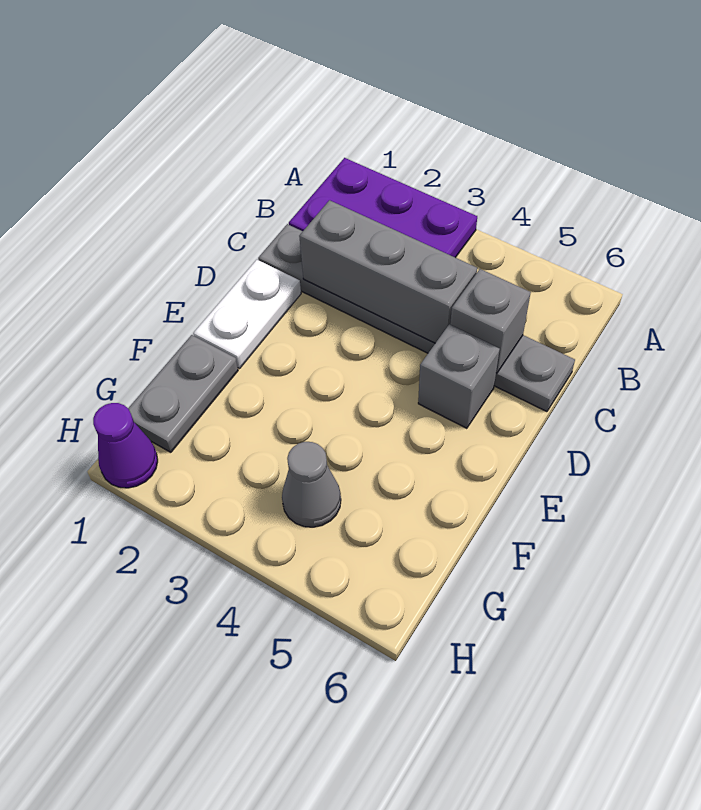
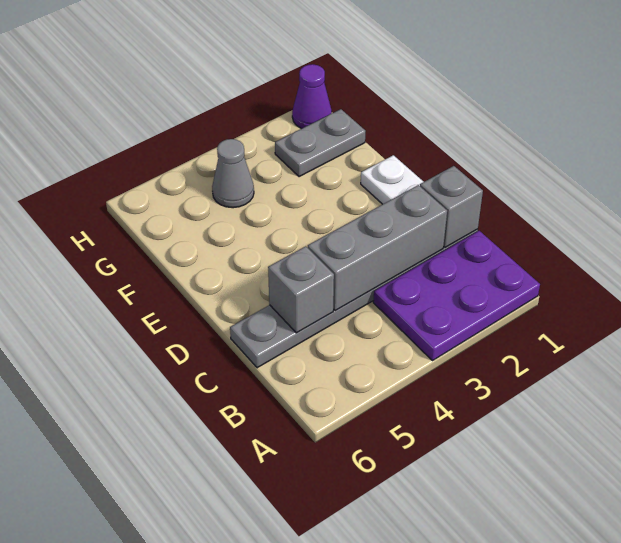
grey 1x1 brick [418,324,500,428] -> grey 1x1 brick moved to [420,166,483,248]
grey 1x2 plate [128,335,238,452] -> grey 1x2 plate turned to [275,109,365,177]

